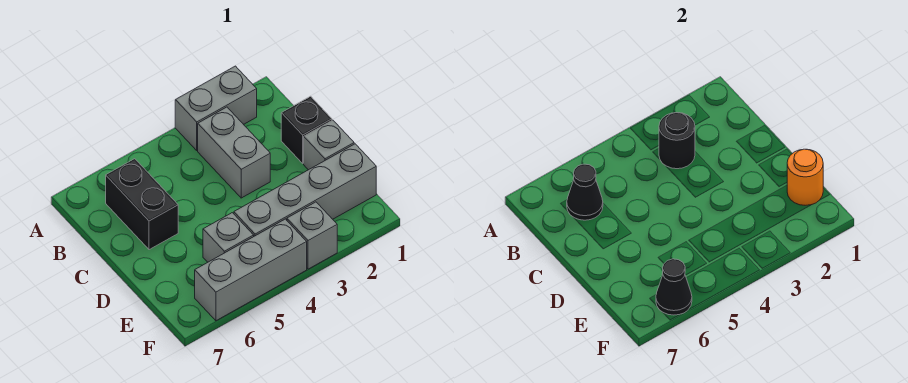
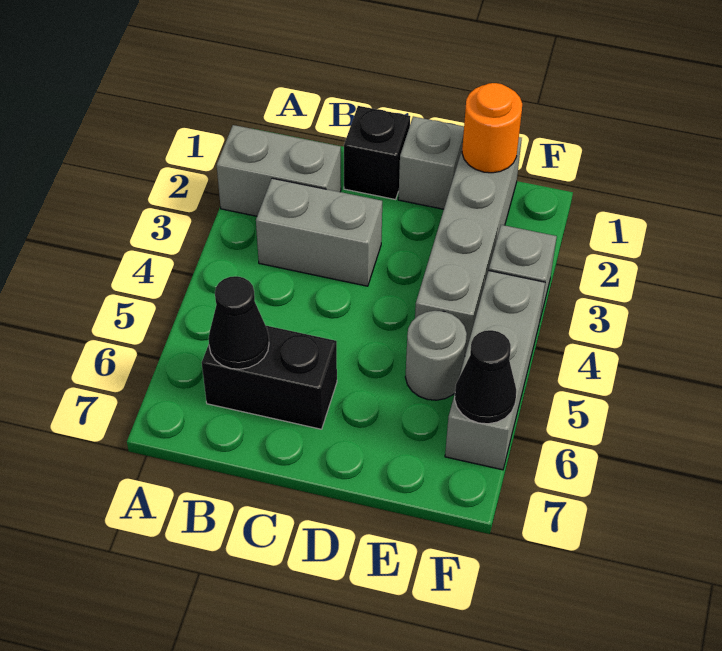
grey 1x2 brick [175,66,257,150] -> grey 1x2 brick turned to [217,125,341,216]
black 1x1 round brick [659,113,695,169] -> none
grey 1x1 brick [203,213,254,262] -> grey 1x1 round brick [405,311,467,400]

